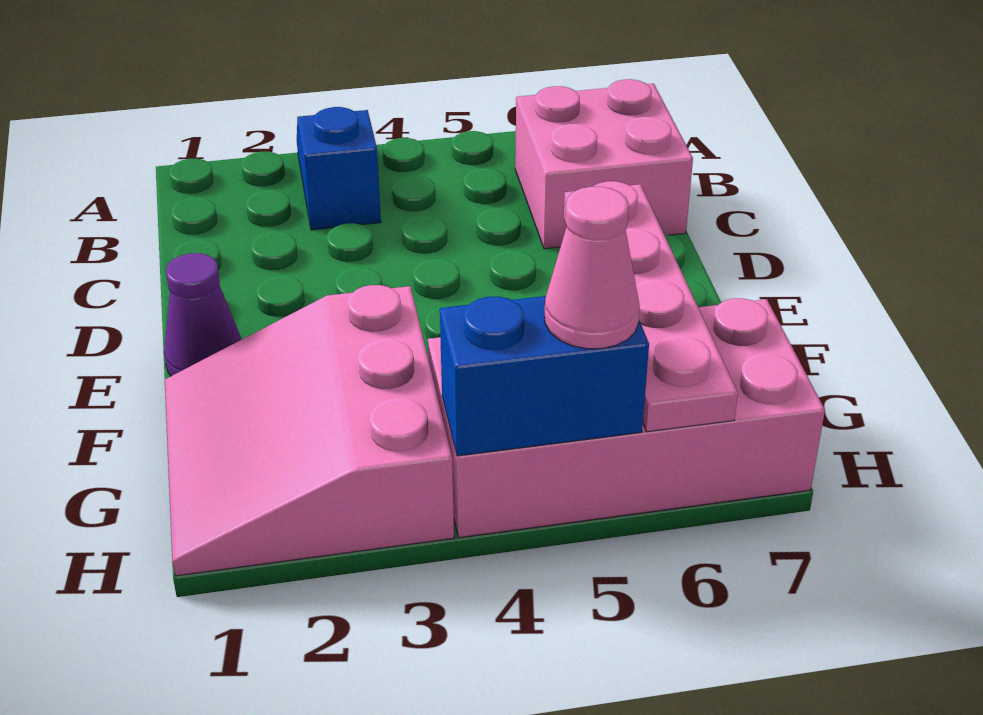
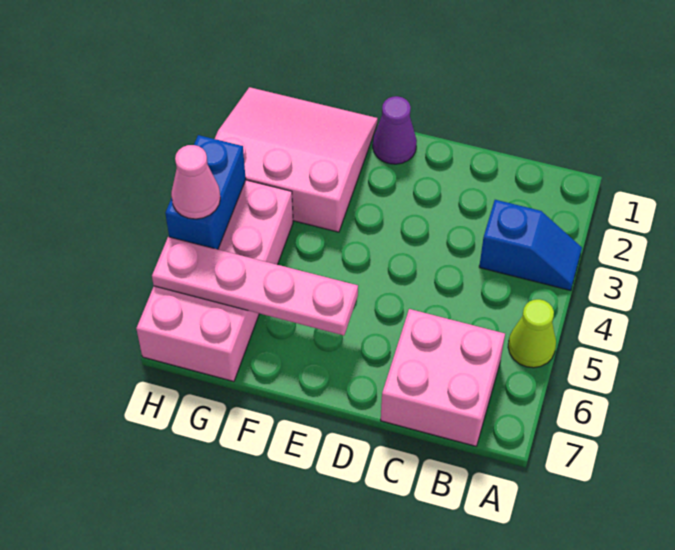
none -> lime 1x1 cone [508,299,556,368]

